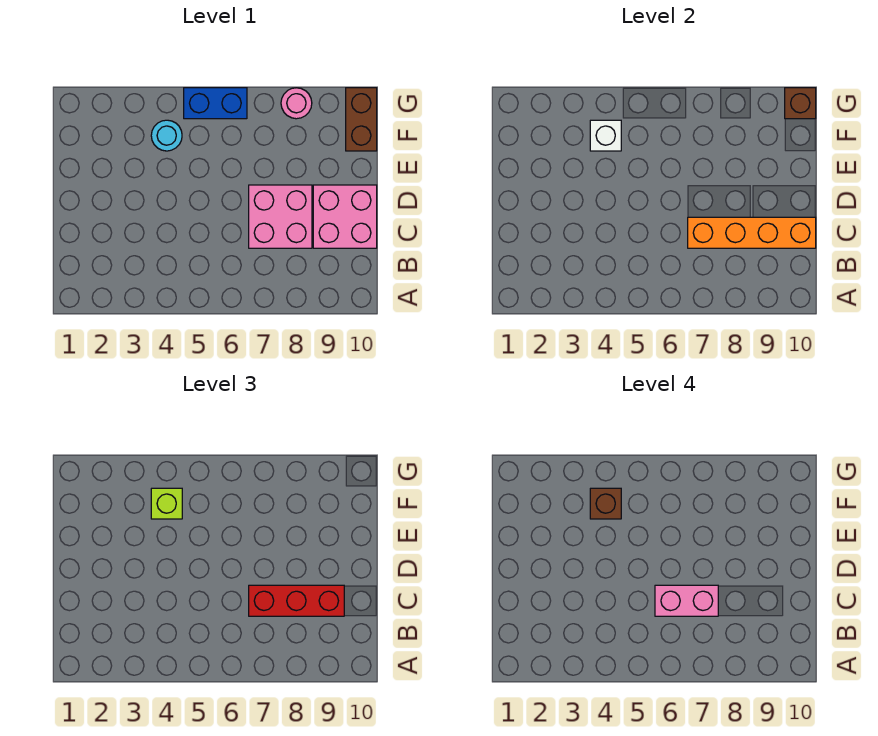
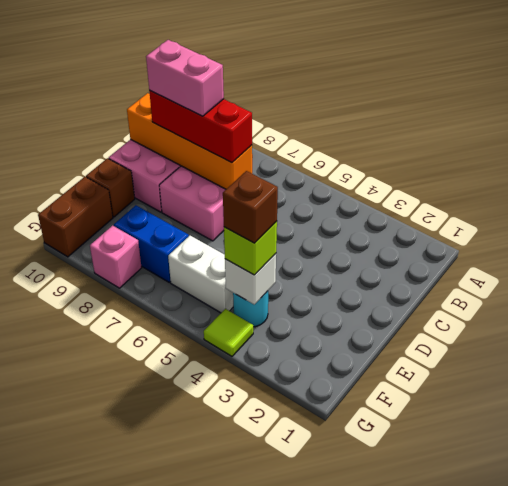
pink 1x2 brick [655,585,718,616] -> pink 1x2 brick moved to [146,40,224,116]
none -> white 1x2 brick [168,236,233,313]
none -> lime 1x1 tile [204,309,253,356]
blue 1x2 brick [184,88,247,119] -> blue 1x2 brick moved to [114,205,189,282]
pink 1x1 round brick [281,88,312,119] -> pink 1x1 brick [90,225,142,288]
brown 1x1 brick [785,88,816,119] -> brown 1x1 brick moved to [86,158,135,217]

